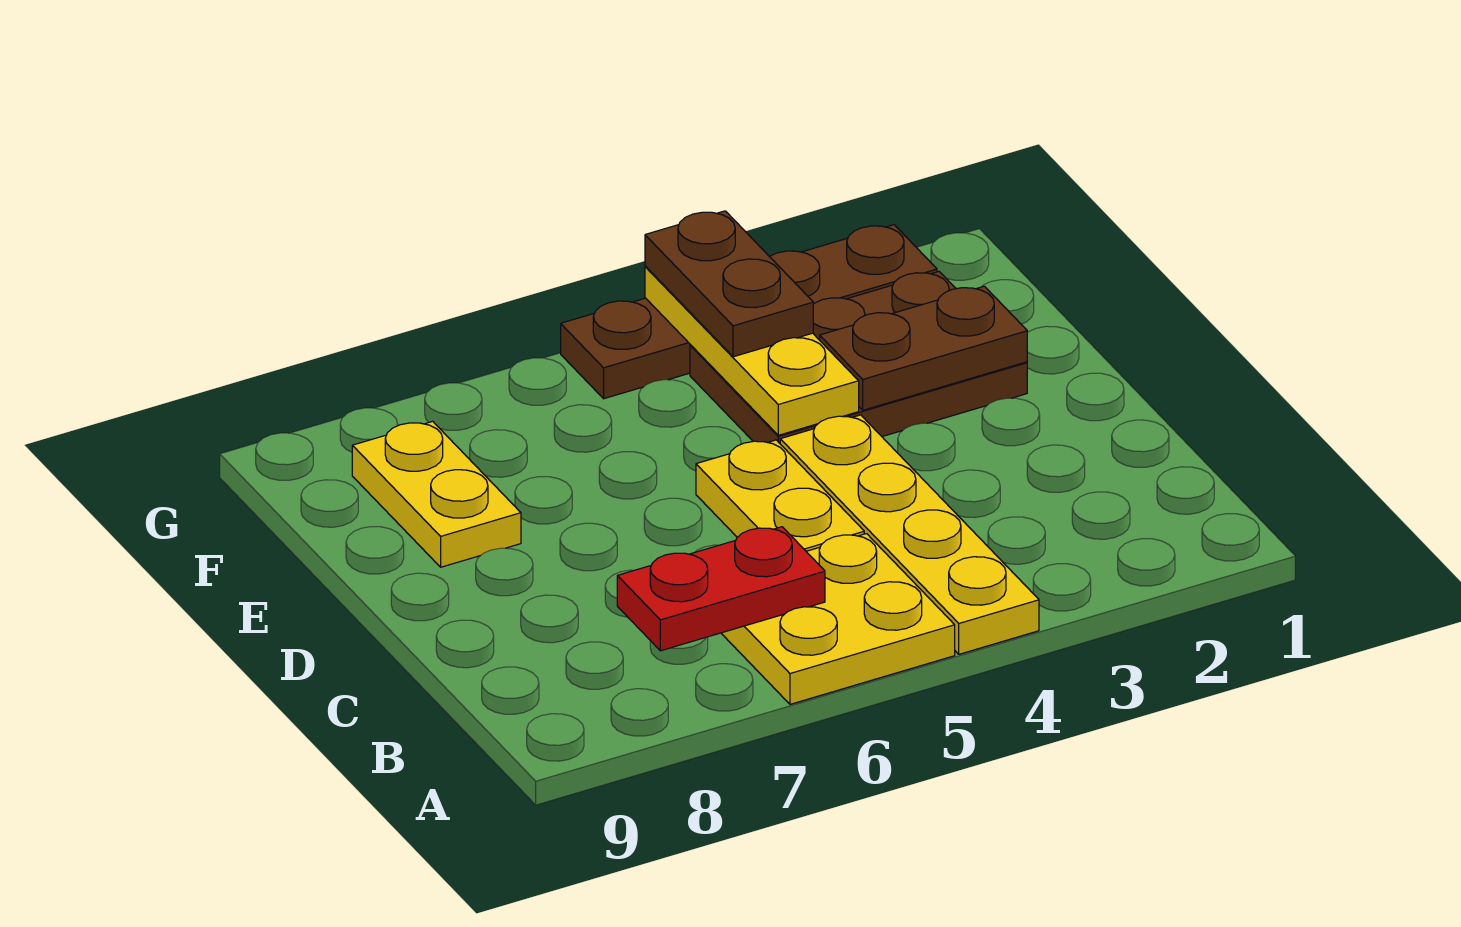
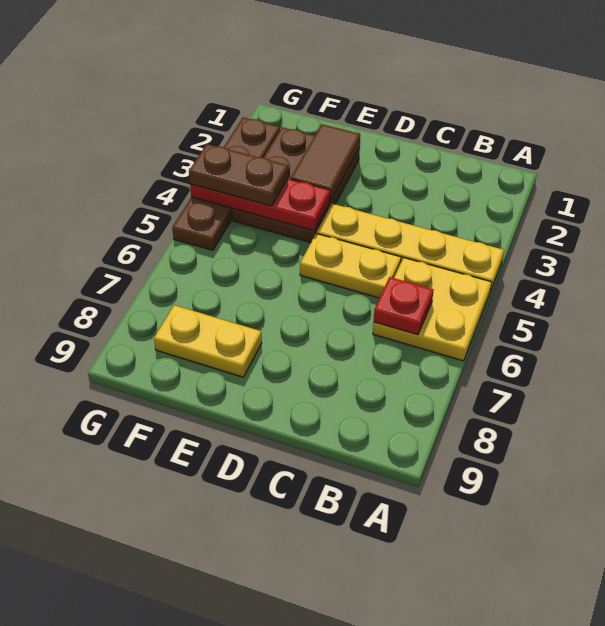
red 1x2 plate [617,527,825,651] -> red 1x1 plate [374,277,433,335]
brown 1x2 plate [820,286,1027,410] -> brown 1x2 tile [291,124,360,201]
yellow 1x3 plate [645,266,859,435] -> red 1x3 plate [190,179,330,231]

